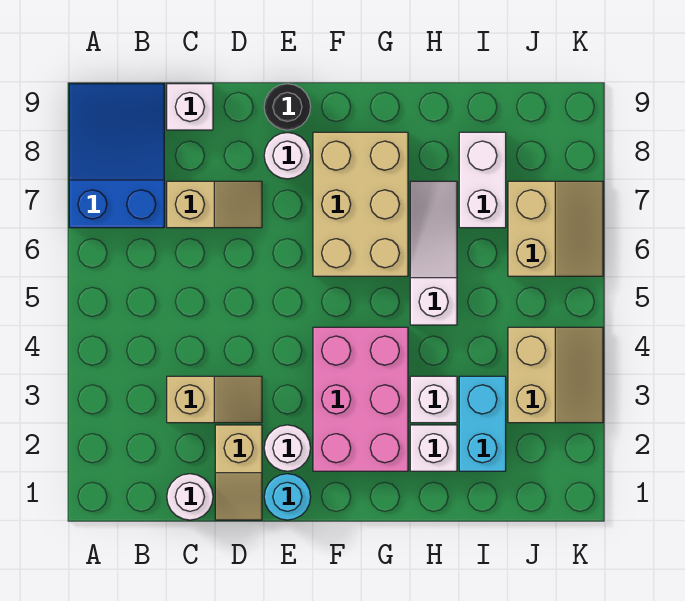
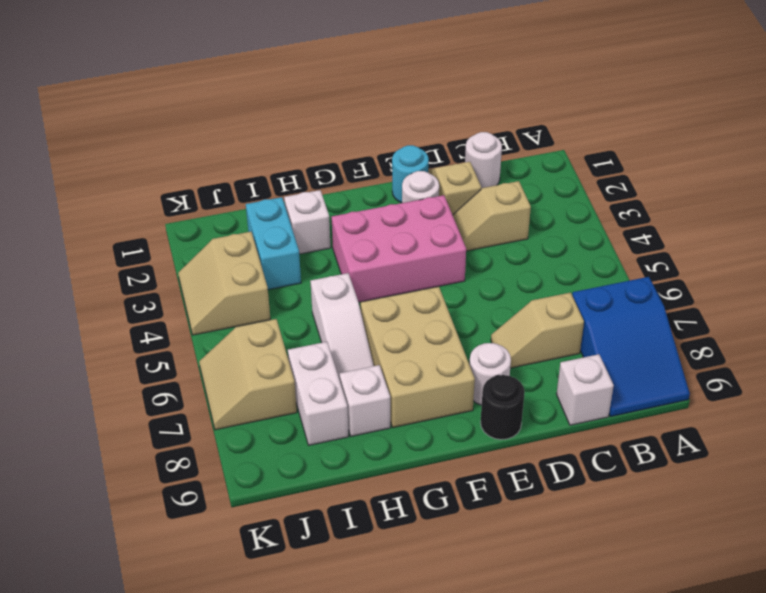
pink 2x3 brick [313,327,408,471] -> pink 2x3 brick turned to [332,195,466,302]
white 1x1 brick [410,376,457,423] -> white 1x1 brick moved to [340,365,390,436]

